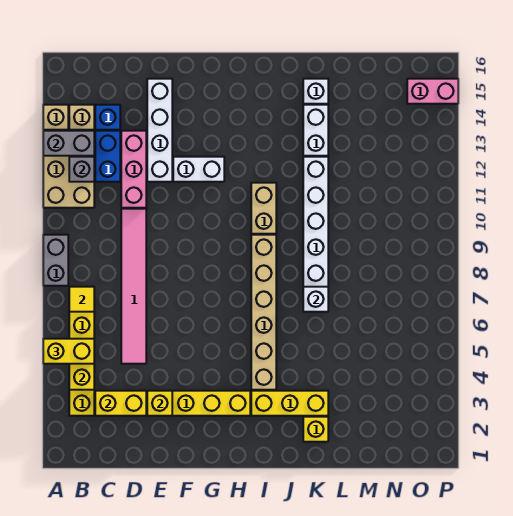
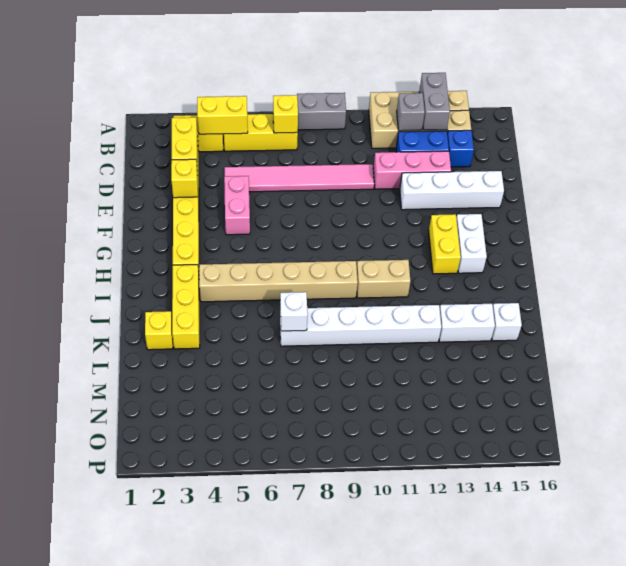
yellow 1x2 brick [43,339,94,364] -> yellow 1x2 brick moved to [429,214,461,274]
yellow 1x1 tile [69,287,94,312] -> yellow 1x1 brick [273,95,298,133]
white 1x2 brick [173,157,224,182] -> white 1x2 brick moved to [456,214,487,273]
pink 1x2 brick [407,79,458,104] -> pink 1x2 brick moved to [224,176,250,235]

